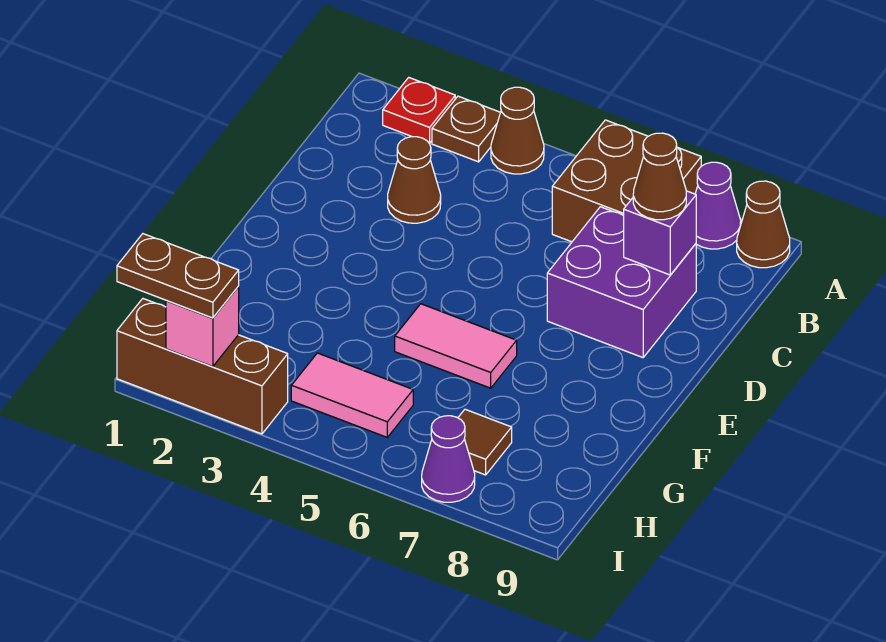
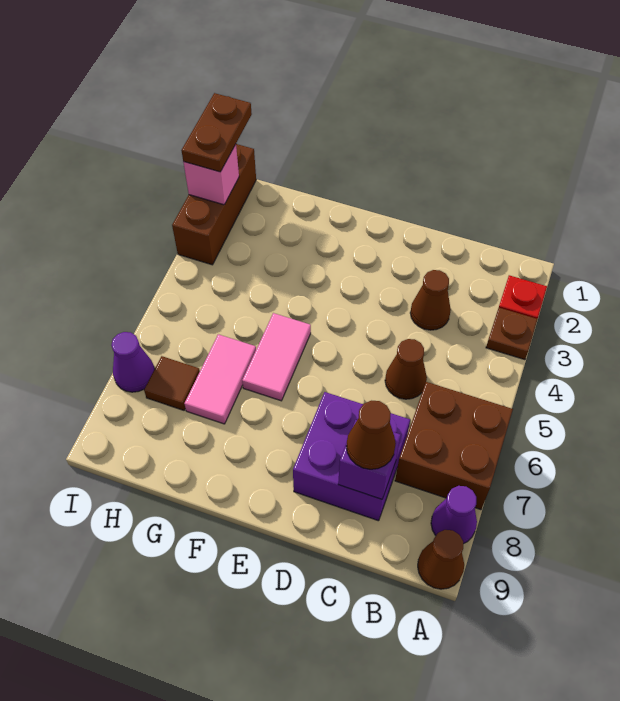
brown 1x1 cone [491,87,544,174] -> brown 1x1 cone moved to [385,339,427,399]
pink 1x2 tile [291,353,413,437] -> pink 1x2 tile moved to [184,334,256,424]

